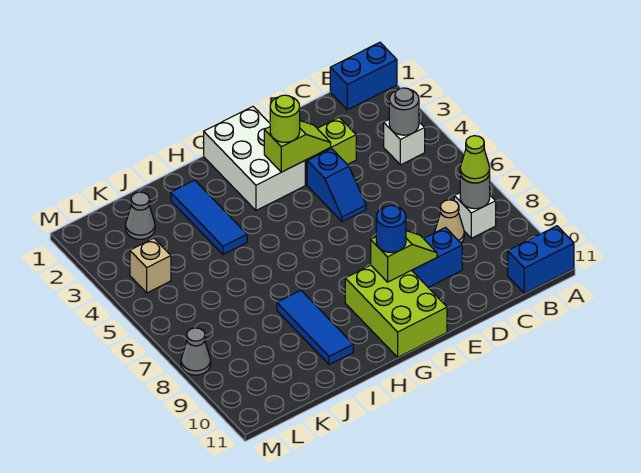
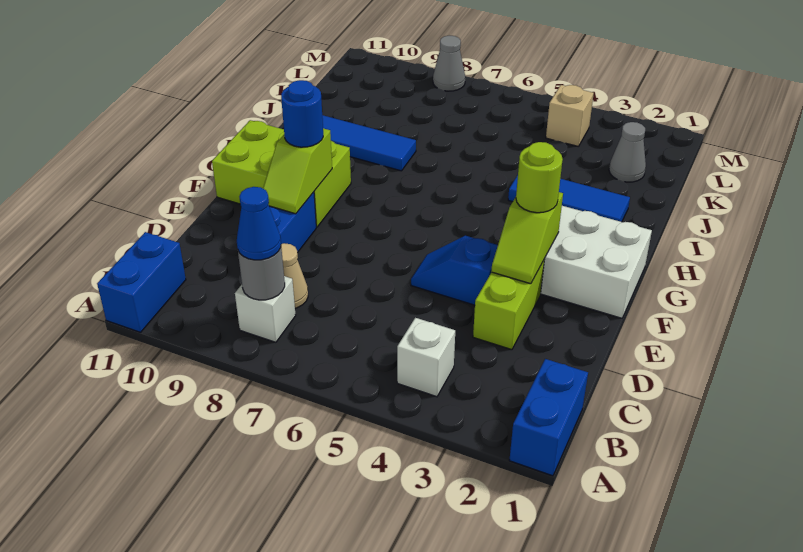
grey 1x1 round brick [389,88,419,135] -> none
lime 1x1 cone [460,136,490,183] -> blue 1x1 cone [237,187,281,260]

